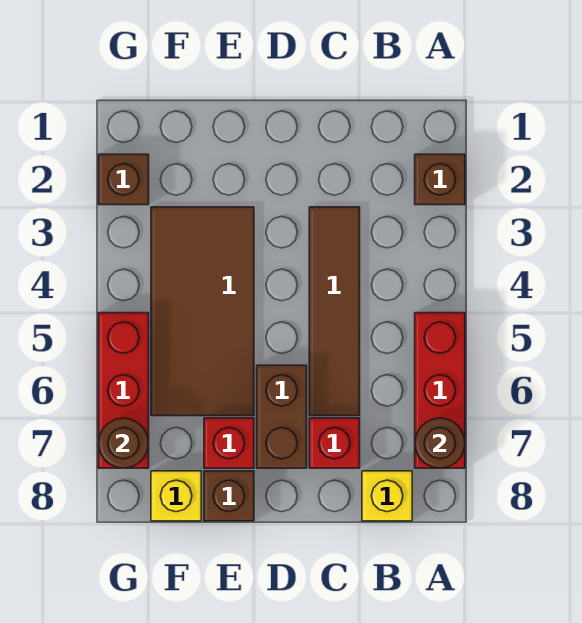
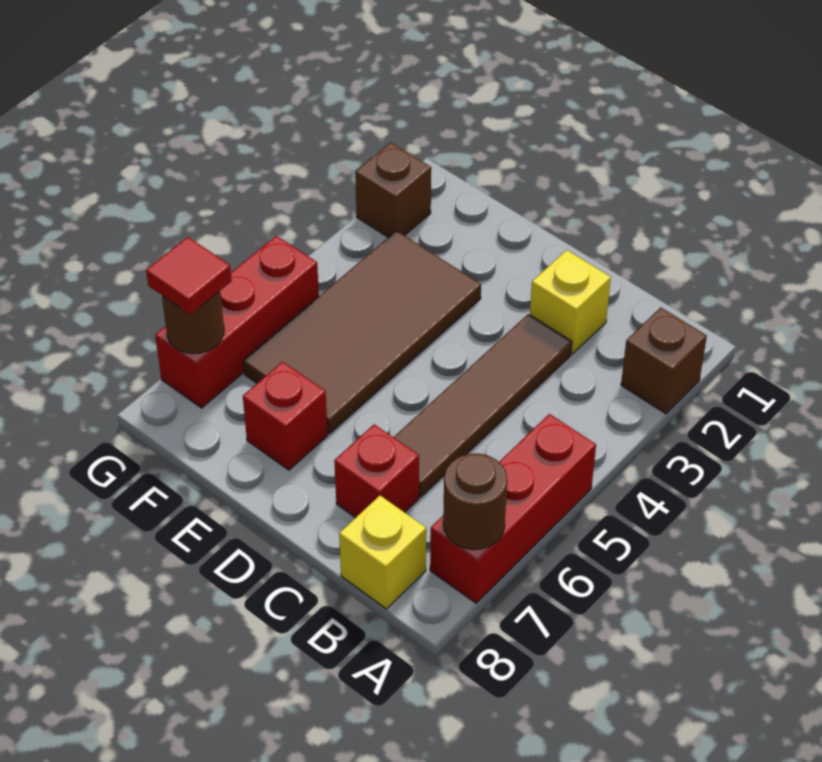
brown 1x2 brick [257,365,307,468] -> none
brown 1x1 brick [204,471,254,521] -> none
yellow 1x1 brick [151,471,201,521] -> yellow 1x1 brick moved to [530,250,611,354]
none -> red 1x1 tile [146,237,232,315]

